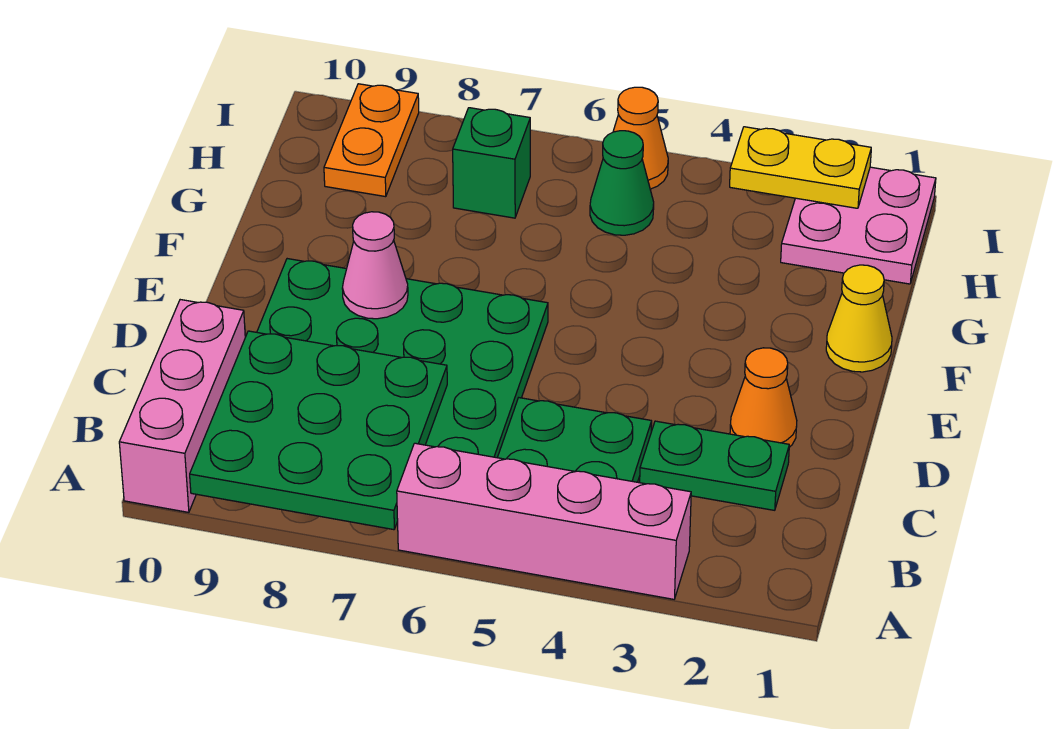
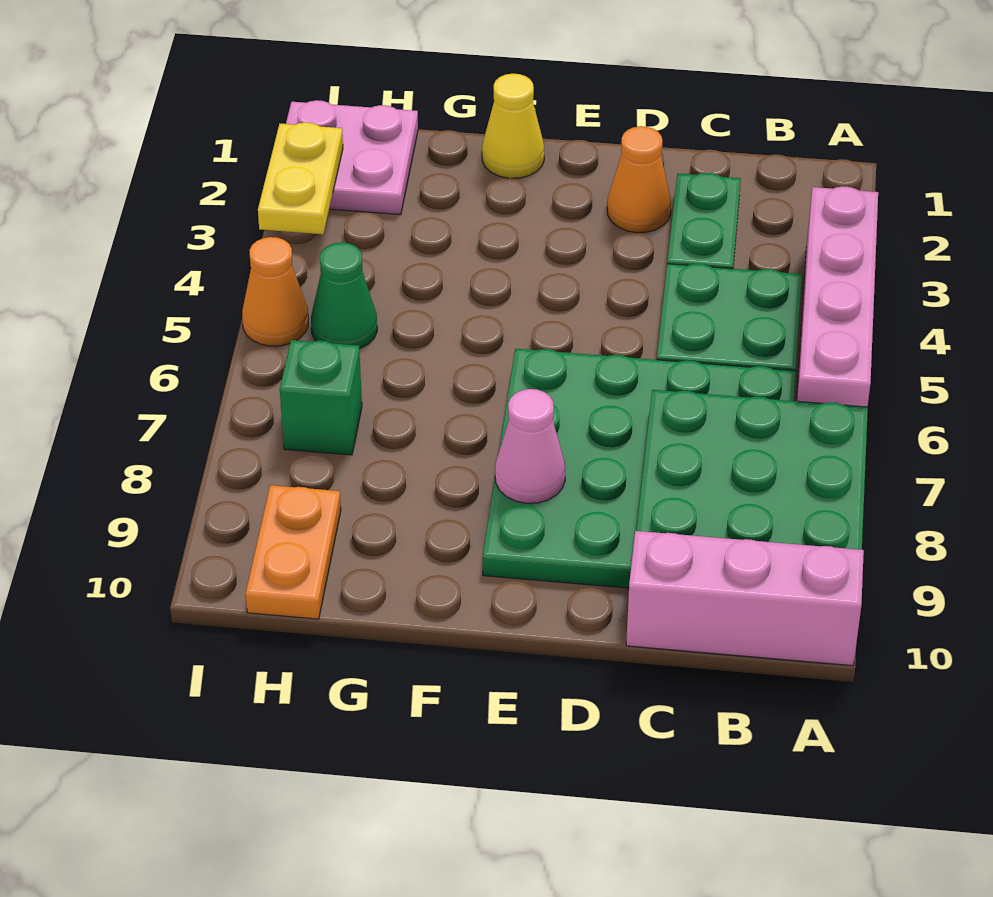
orange 1x2 plate [324,84,419,197] -> orange 1x2 plate turned to [246,485,341,619]

